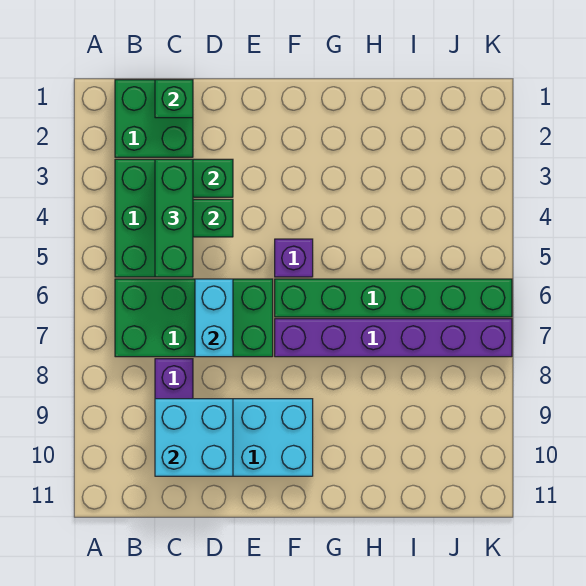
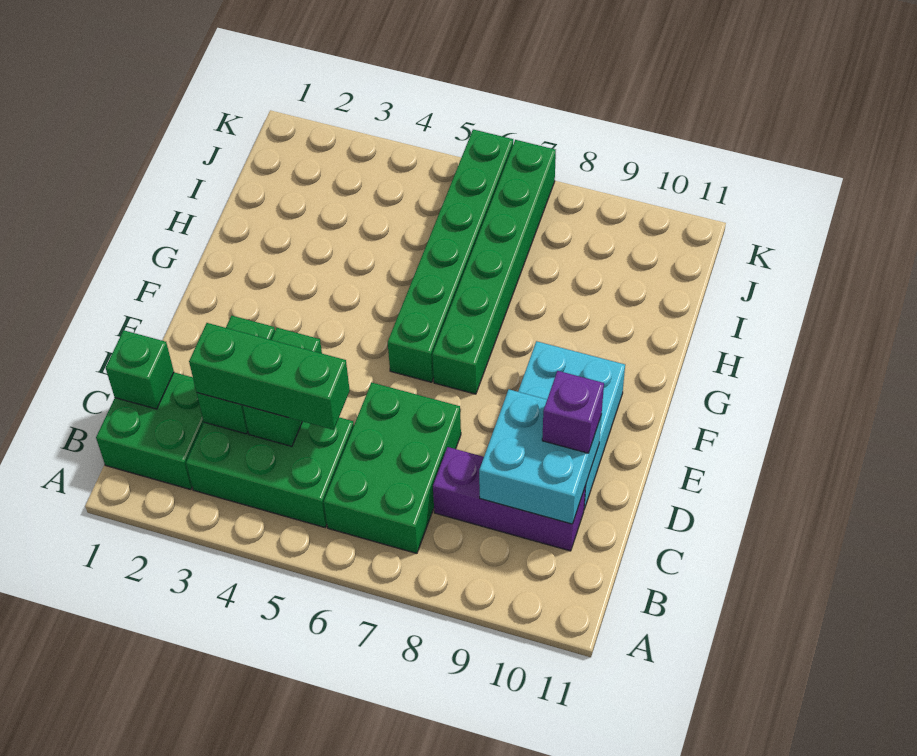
green 2x4 brick [115,279,273,357] -> green 2x3 brick [324,382,461,553]
cyan 1x2 brick [195,279,233,357] -> none
purple 1x1 brick [275,239,313,277] -> purple 1x1 brick moved to [542,371,604,453]
purple 1x6 brick [275,319,512,357] -> green 1x6 brick [432,140,556,394]

